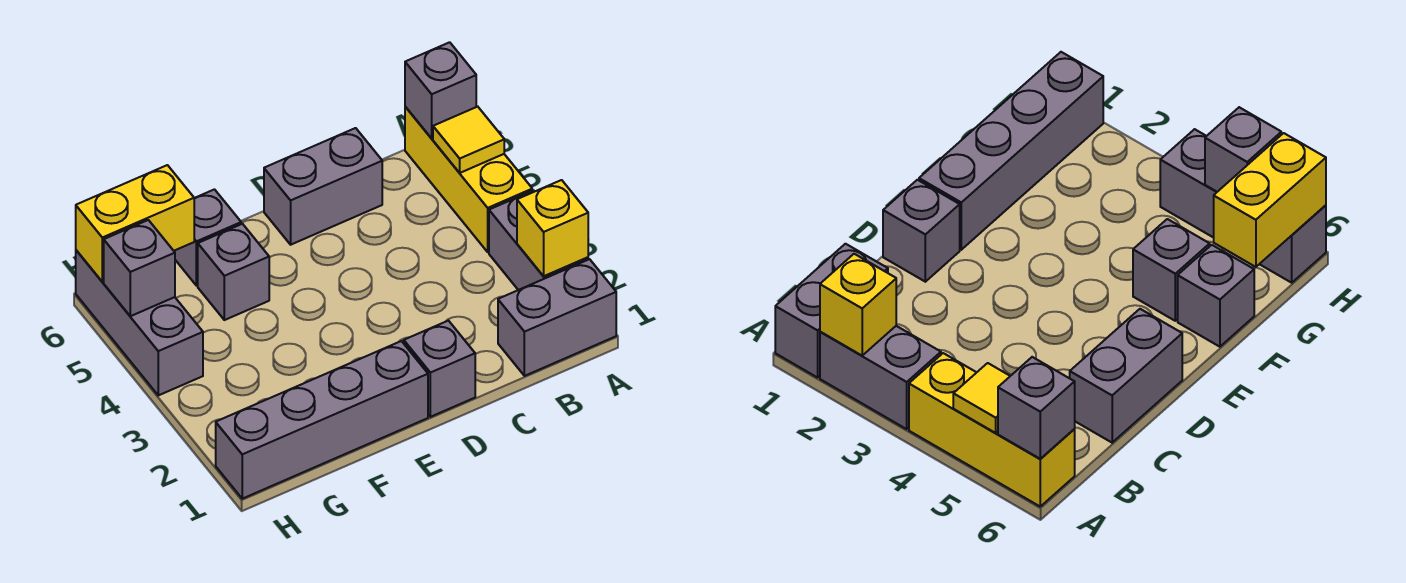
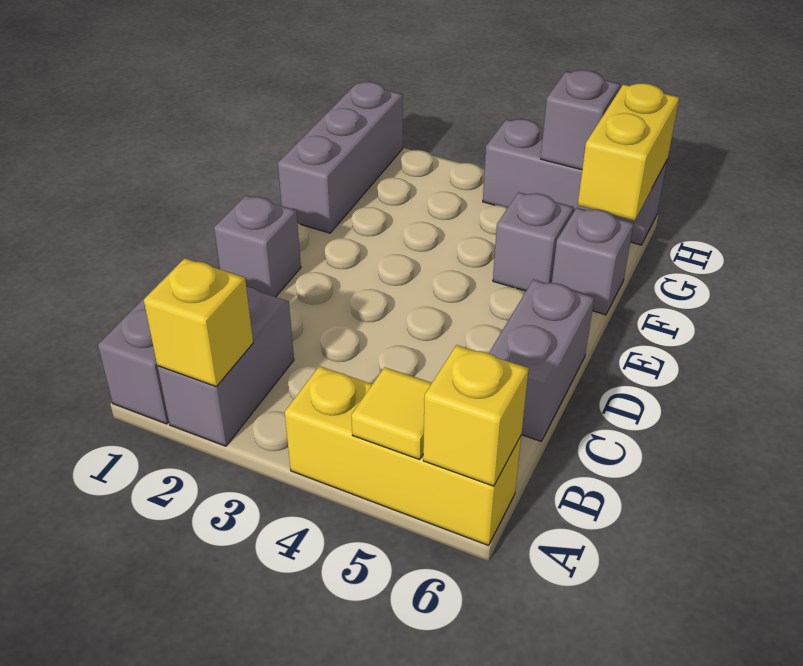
grey 1x2 brick [489,190,588,290] -> grey 1x2 brick turned to [158,287,294,446]
grey 1x1 brick [405,42,476,138] -> yellow 1x1 brick [423,345,529,486]
grey 1x4 brick [216,341,428,499] -> grey 1x3 brick [278,82,403,233]

